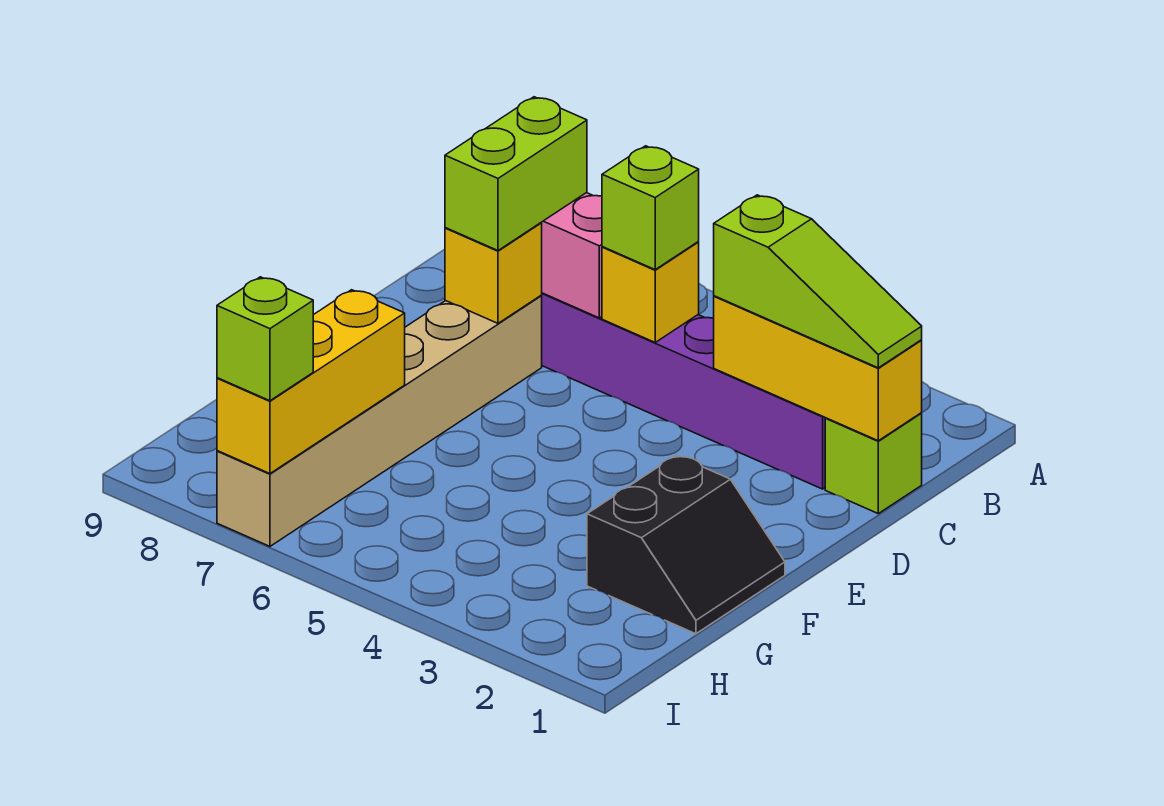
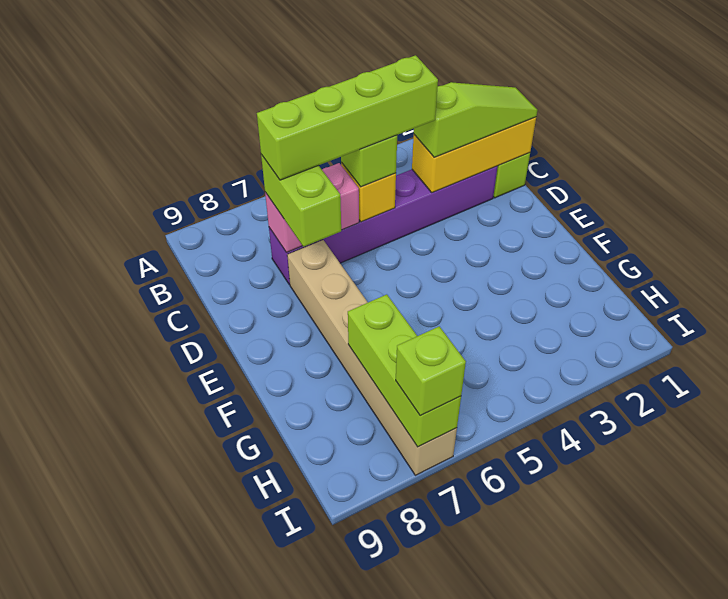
none -> lime 1x4 brick [257,55,438,180]
yellow 1x1 brick [445,223,542,323] -> none
black 2x2 slope [587,455,785,634] -> none
yellow 1x3 brick [217,290,405,474] -> lime 1x3 brick [348,294,461,447]

